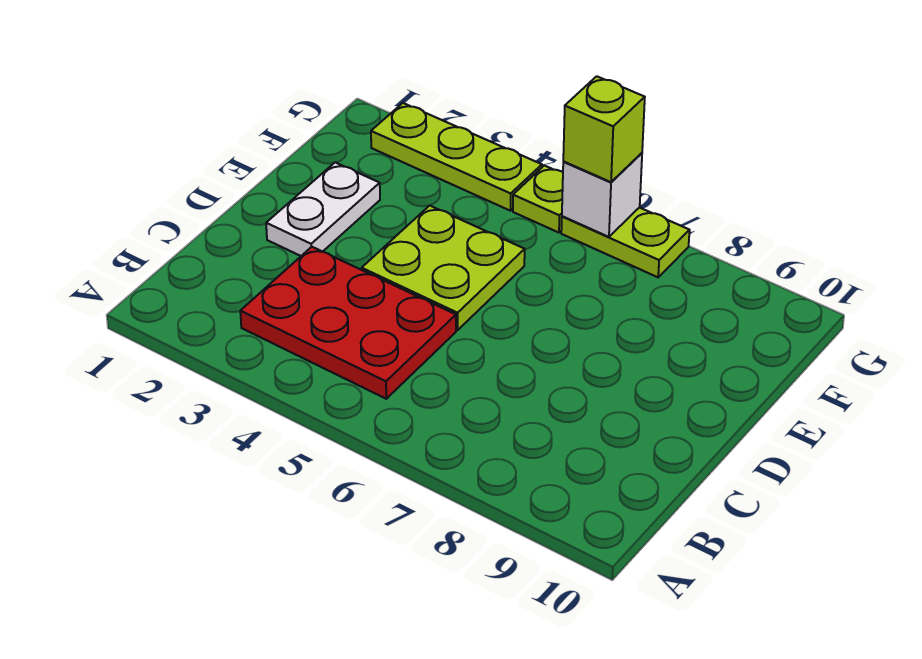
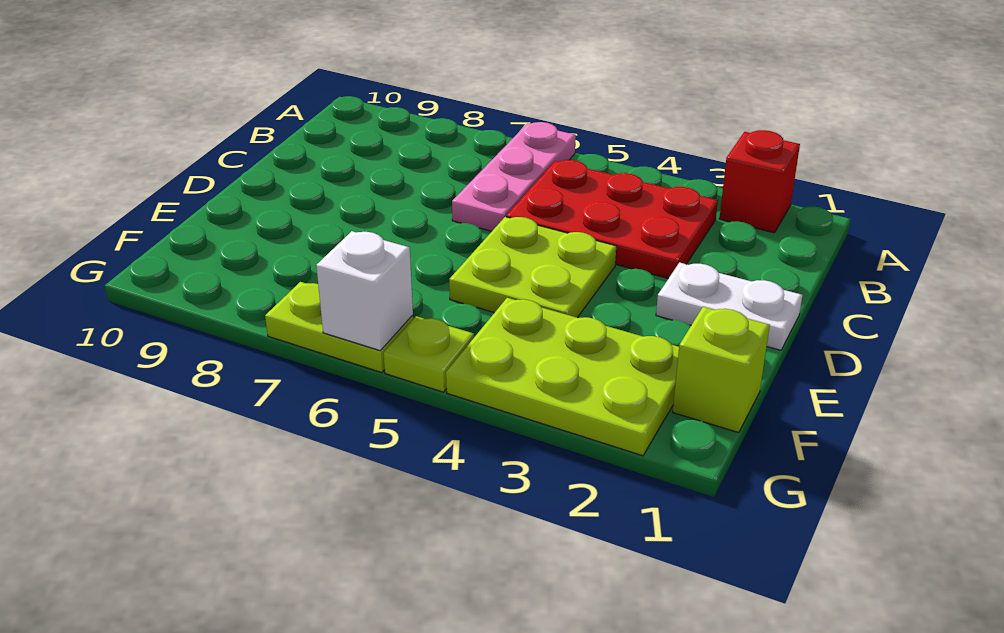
none -> red 1x1 brick [719,130,800,233]
none -> pink 1x3 plate [452,122,576,231]
white 1x2 plate [266,162,380,256] -> white 1x2 plate turned to [656,263,802,350]
lime 1x3 plate [371,103,542,211] -> lime 2x3 plate [446,298,679,456]
lime 1x1 brick [563,76,645,182] -> lime 1x1 brick moved to [673,307,770,433]

